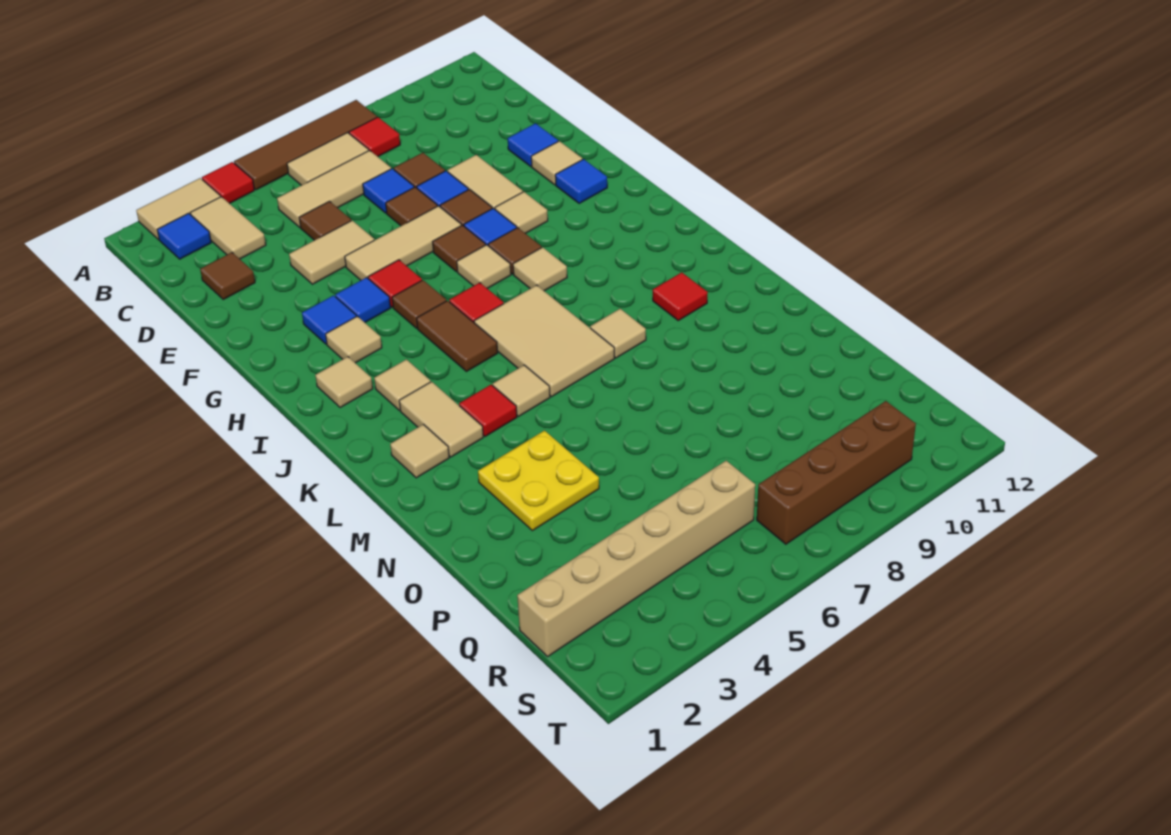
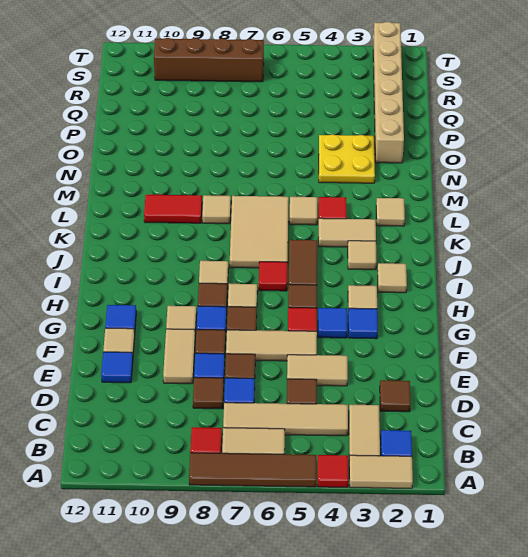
tan 1x3 tile [277,150,391,227] -> tan 1x4 tile [223,403,348,436]
tan 1x2 tile [399,382,483,457] -> tan 1x2 tile turned to [318,218,376,247]
red 1x1 tile [653,272,708,321] -> red 1x2 tile [144,195,202,223]
tan 1x6 brick [517,461,755,656] -> tan 1x6 brick turned to [373,22,404,163]

